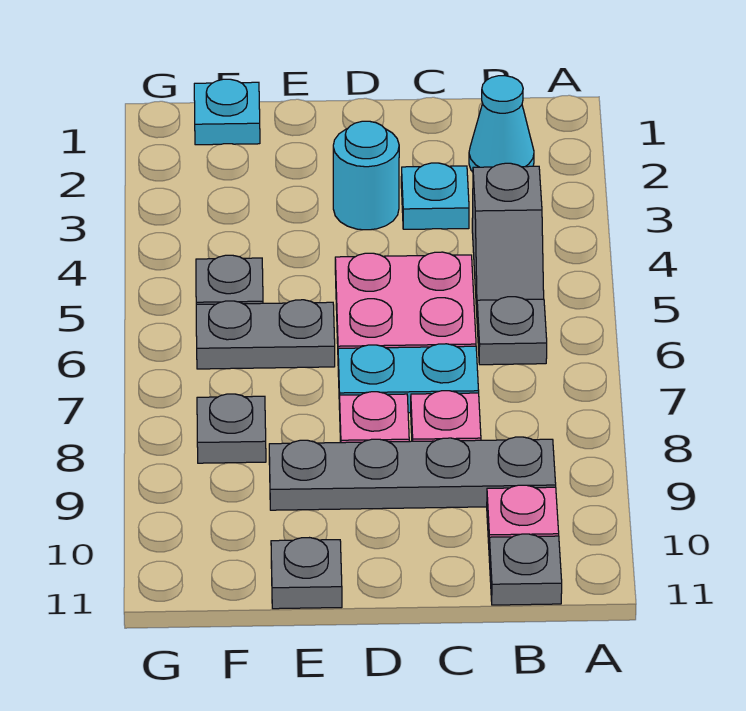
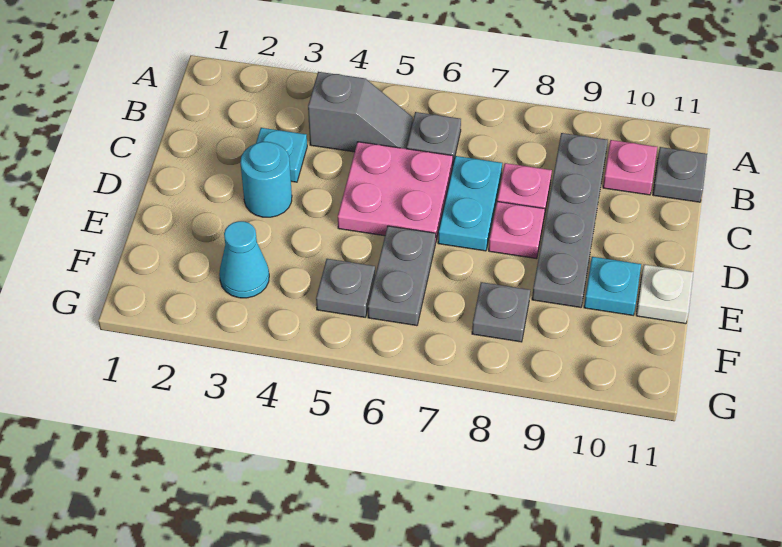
cyan 1x1 cone [469,76,534,172] -> cyan 1x1 cone moved to [219,221,269,298]
grey 1x1 plate [271,538,342,609] -> white 1x1 plate [636,265,693,324]
cyan 1x1 plate [194,79,260,145] -> cyan 1x1 plate moved to [584,257,641,315]

